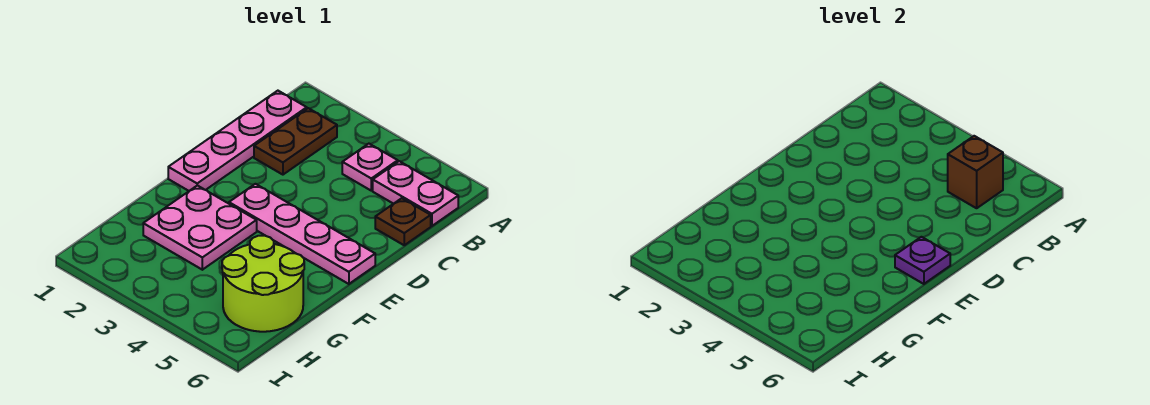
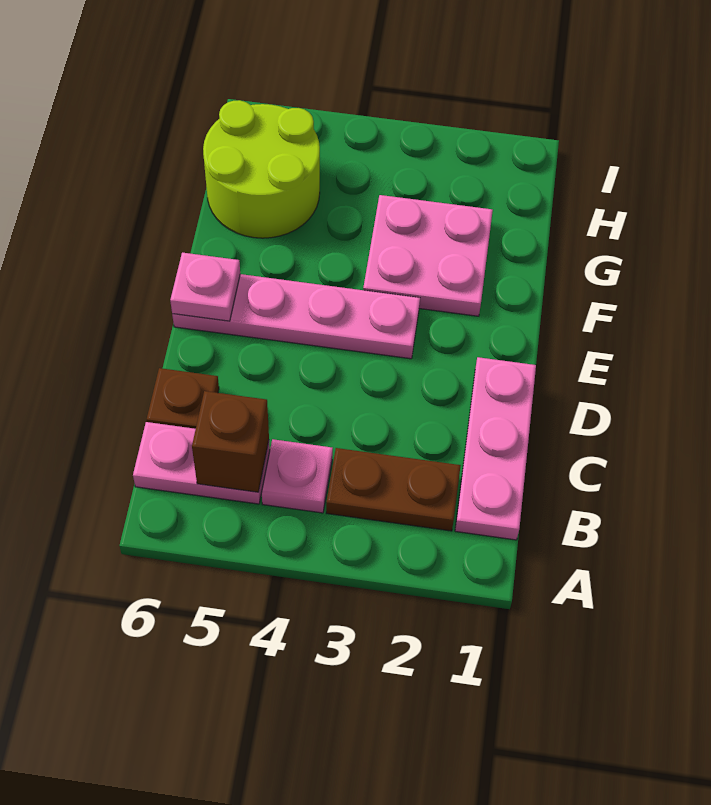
pink 1x4 plate [168,91,307,191] -> pink 1x3 plate [455,357,536,540]
brown 1x2 plate [254,108,337,175] -> brown 1x2 plate turned to [326,448,461,531]
purple 1x1 plate [895,237,950,284] -> pink 1x1 plate [170,253,240,321]

